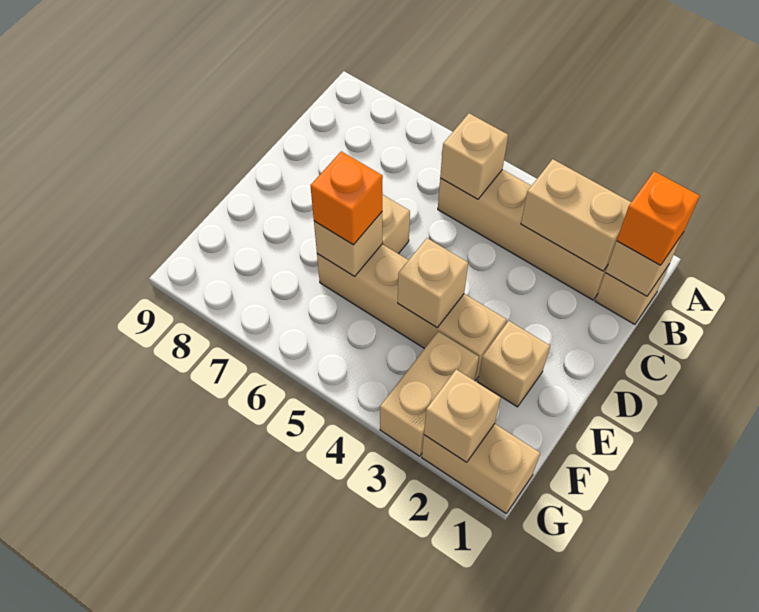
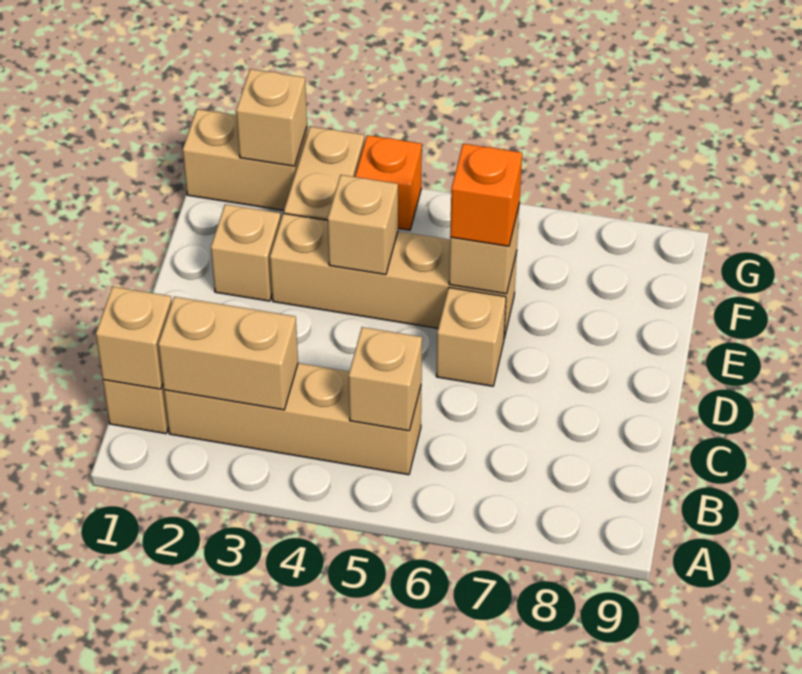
orange 1x1 brick [617,171,700,265] -> orange 1x1 brick moved to [355,135,422,230]

